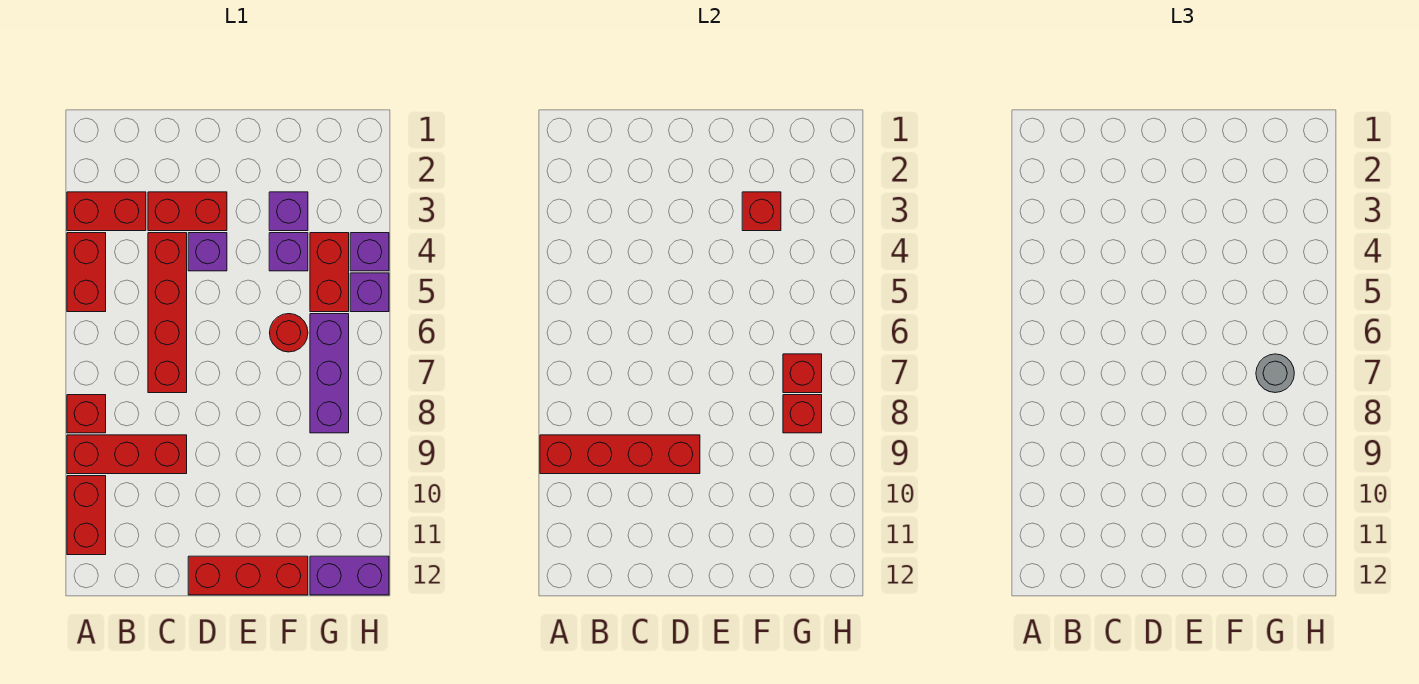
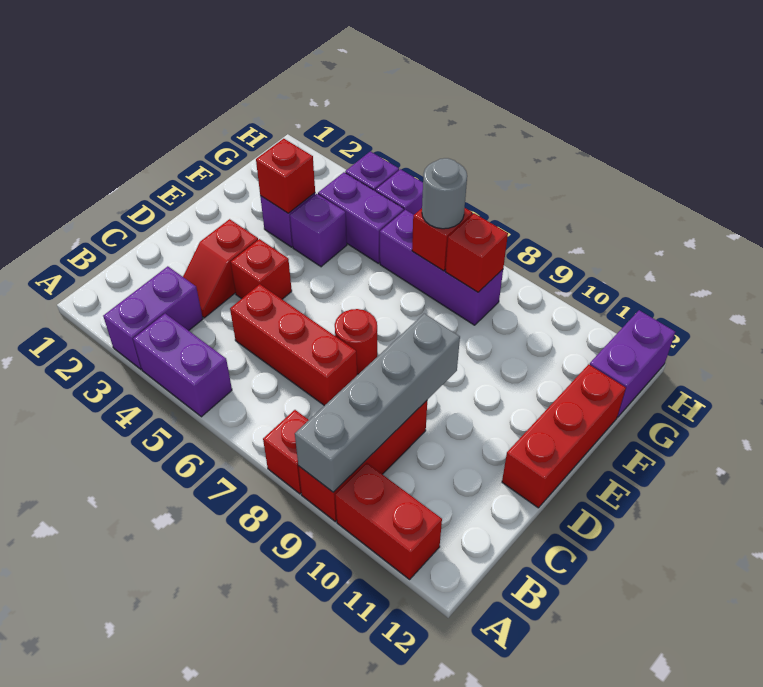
red 1x2 brick [67,192,146,231] -> purple 1x2 brick [103,266,203,369]
red 1x2 brick [67,233,106,312] -> purple 1x2 brick [133,314,232,417]
red 1x4 brick [540,435,700,474] -> grey 1x4 brick [295,313,460,492]
red 1x2 brick [148,192,227,231] -> red 1x2 slope [183,219,258,318]
red 1x4 brick [148,233,187,393] -> red 1x3 brick [230,284,357,406]
purple 1x1 brick [188,233,227,271] -> red 1x1 brick [231,239,292,299]
red 1x1 round brick [270,314,308,352] -> red 1x1 round brick moved to [335,309,377,374]
red 1x2 brick [310,233,349,312] -> purple 1x2 brick [318,172,404,263]

